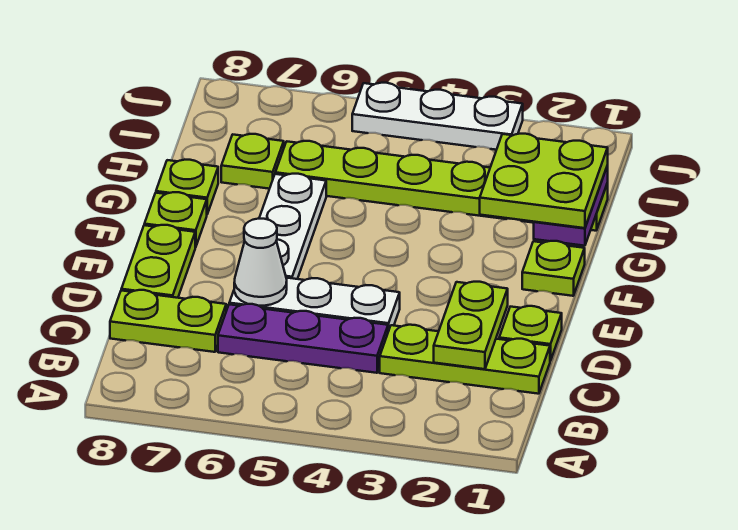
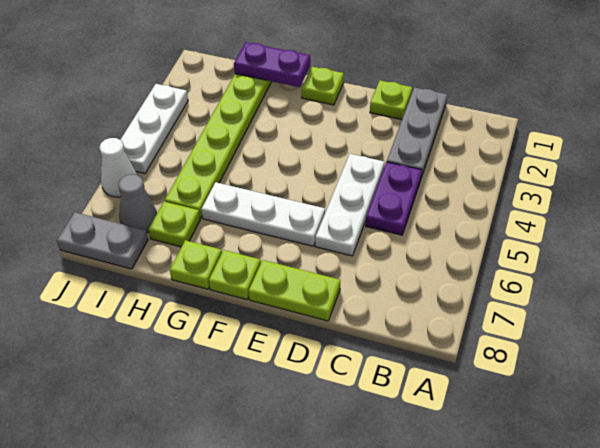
lime 1x3 plate [380,325,550,394] -> grey 1x3 plate [387,88,447,178]
lime 1x2 plate [434,282,508,369] -> none
purple 1x3 plate [218,304,388,373] -> purple 1x2 plate [366,162,422,235]
lime 1x2 plate [110,290,226,352] -> none
white 1x1 cone [234,219,287,306] -> white 1x1 cone moved to [99,138,137,197]
lime 2x2 plate [480,134,608,228] -> none
none -> grey 1x1 cone [118,174,157,233]
none -> grey 1x2 plate [57,212,148,269]

